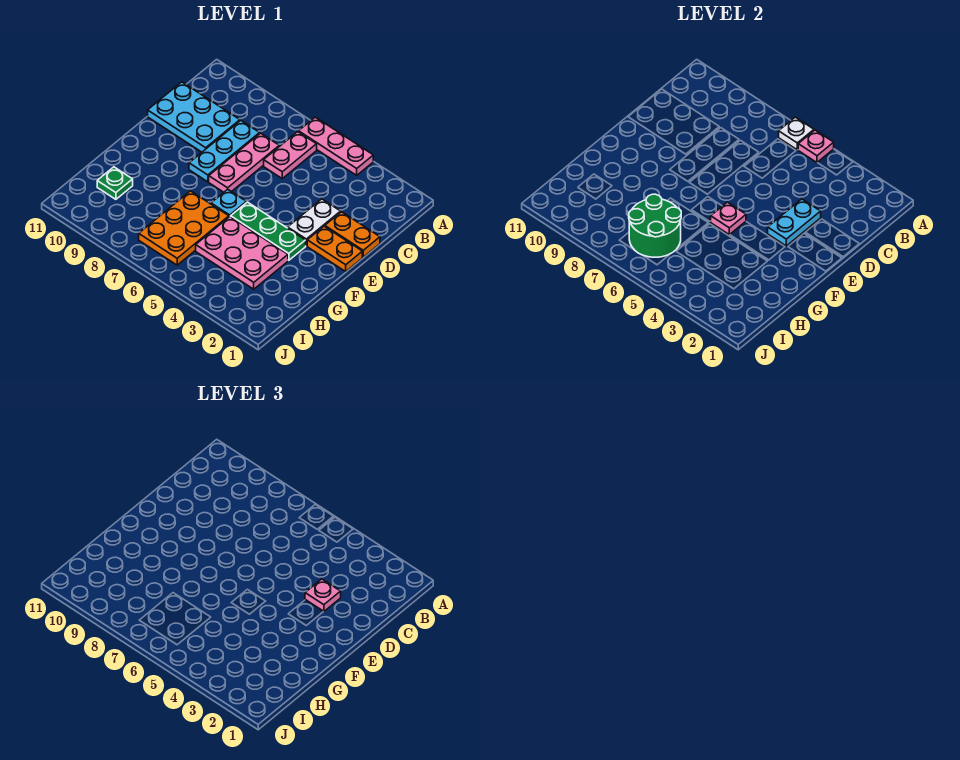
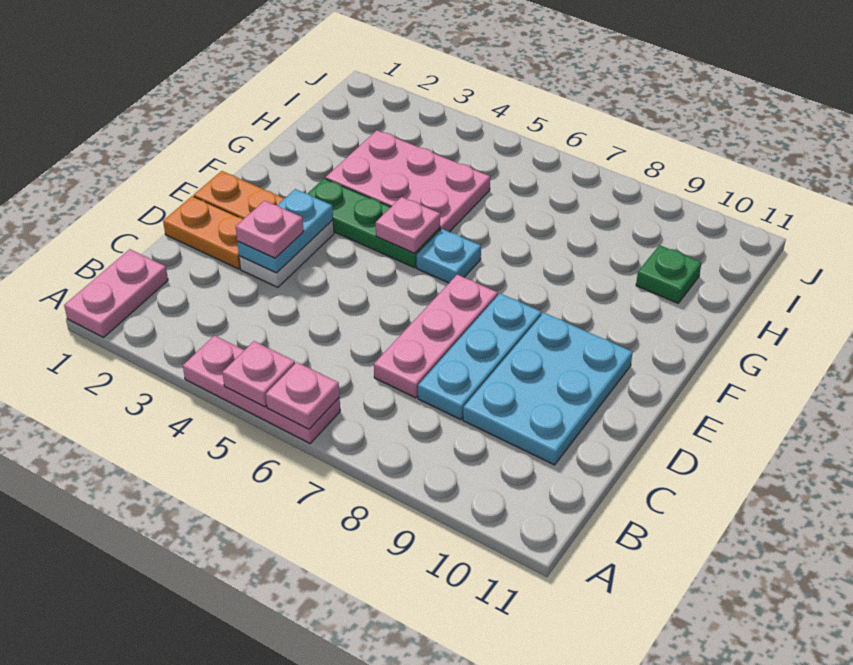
white 1x1 plate [779,117,814,150] -> pink 1x1 plate [266,362,340,429]
pink 1x2 plate [264,132,317,178] -> pink 1x2 plate moved to [64,249,168,337]
cyan 2x3 plate [148,82,240,152] -> cyan 2x3 plate turned to [463,313,633,465]
orange 2x3 plate [139,191,229,265] -> none
green 2x2 round brick [629,194,681,257] -> none

